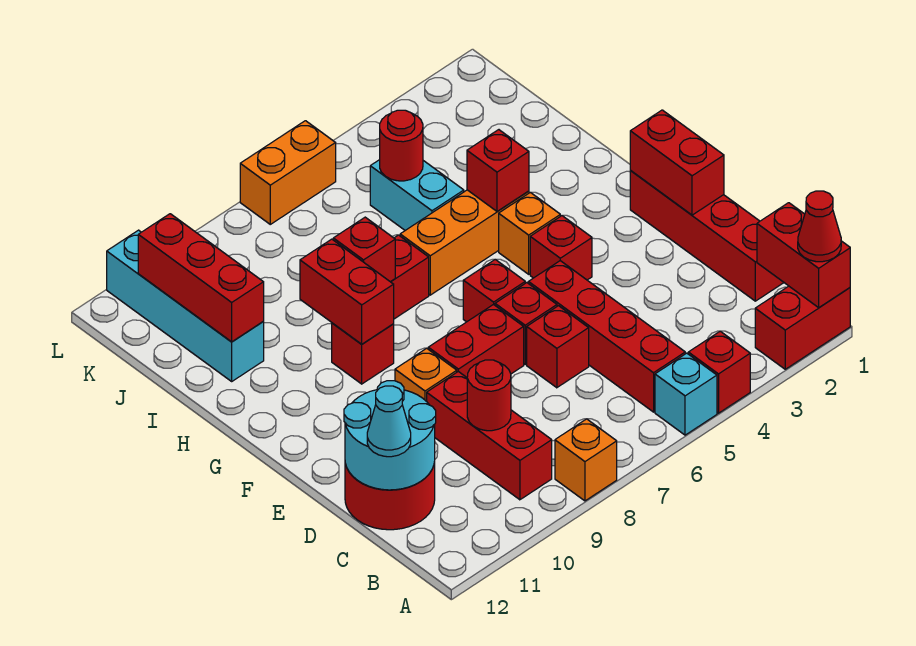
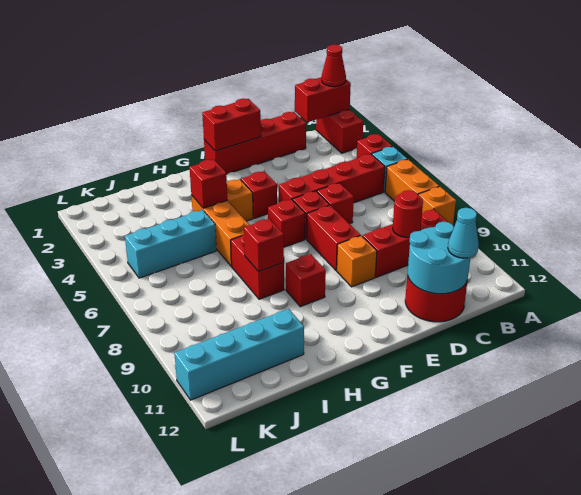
red 1x2 brick [300,239,394,344] -> none
cyan 1x2 brick [370,160,464,230] -> cyan 1x3 brick [125,210,217,278]
red 1x3 brick [138,214,264,342] -> none
red 1x1 round brick [380,110,423,181] -> none
orange 1x2 brick [240,121,336,224] -> orange 1x2 brick moved to [385,159,439,201]

